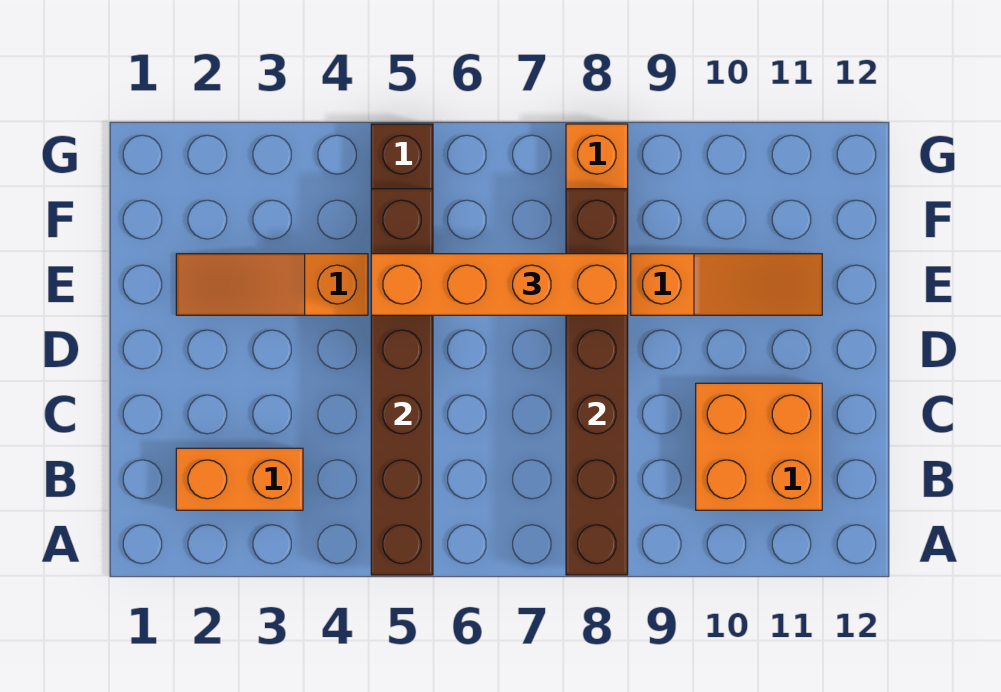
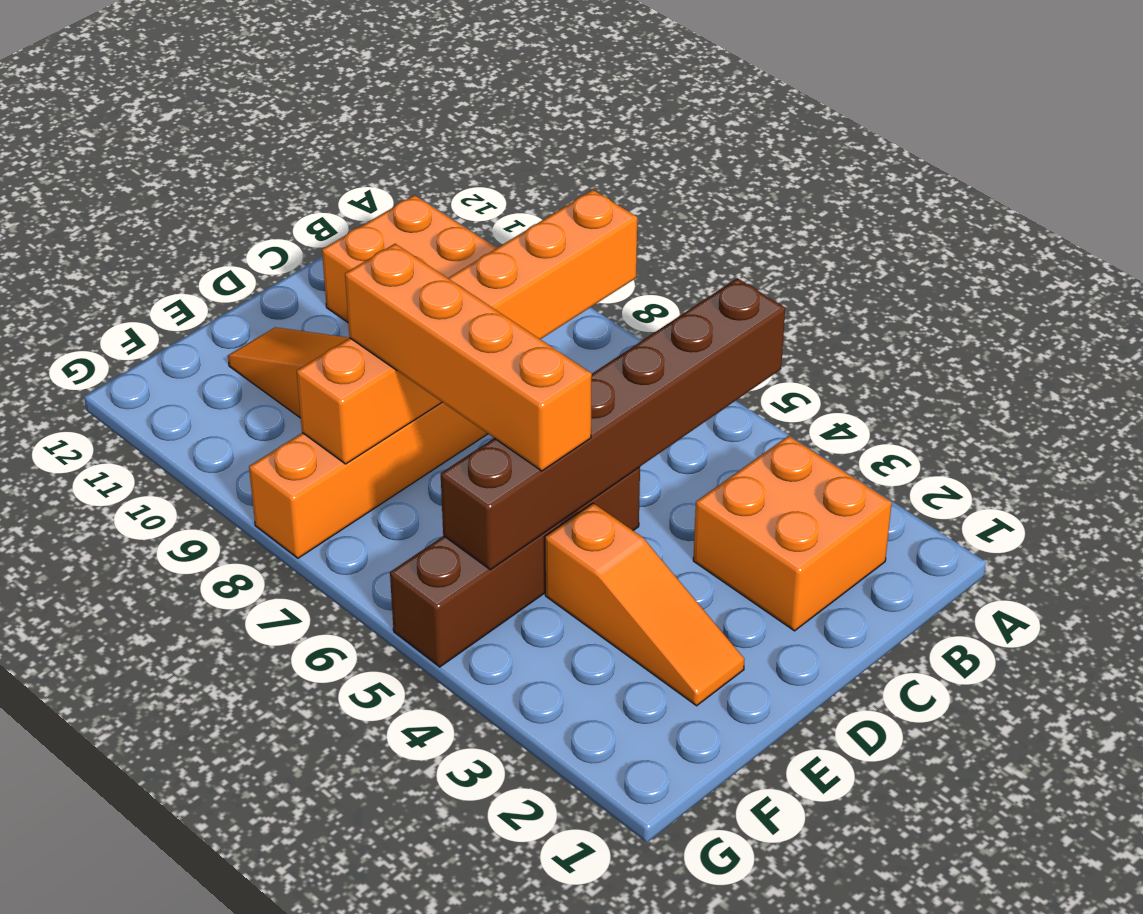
brown 1x6 brick [566,189,628,575] -> orange 1x6 brick [297,190,637,464]
orange 1x2 brick [176,448,303,510] -> orange 2x2 brick [693,436,892,631]

